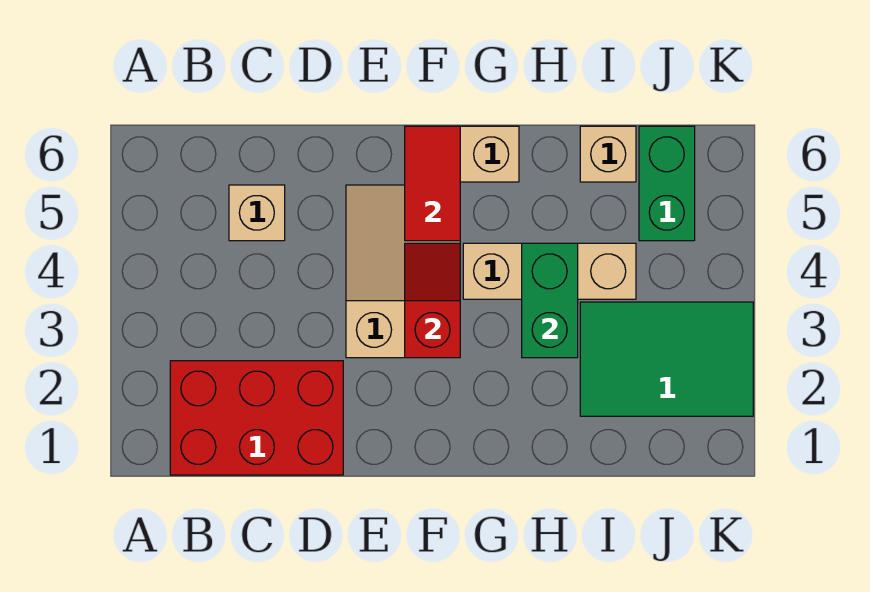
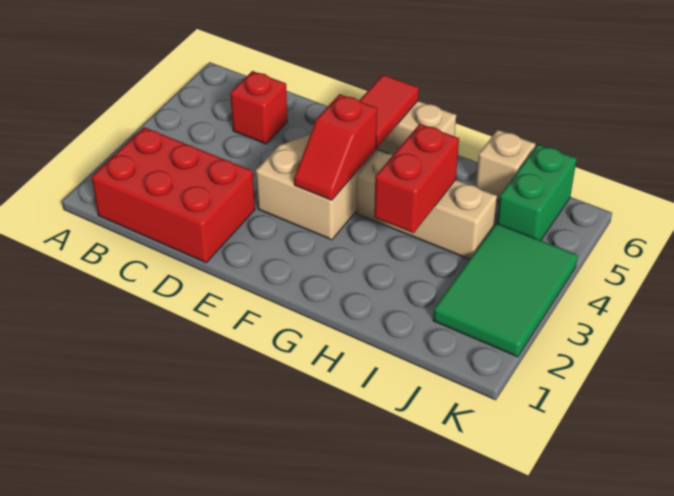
tan 1x1 brick [229,185,285,241] -> red 1x1 brick [230,71,287,144]
red 1x2 slope [405,243,460,358] -> red 1x2 slope turned to [294,94,377,200]
green 1x2 brick [522,243,578,358] -> red 1x2 brick [374,124,459,233]
green 2x3 tile [580,302,753,416] -> green 2x3 tile turned to [433,223,578,357]

